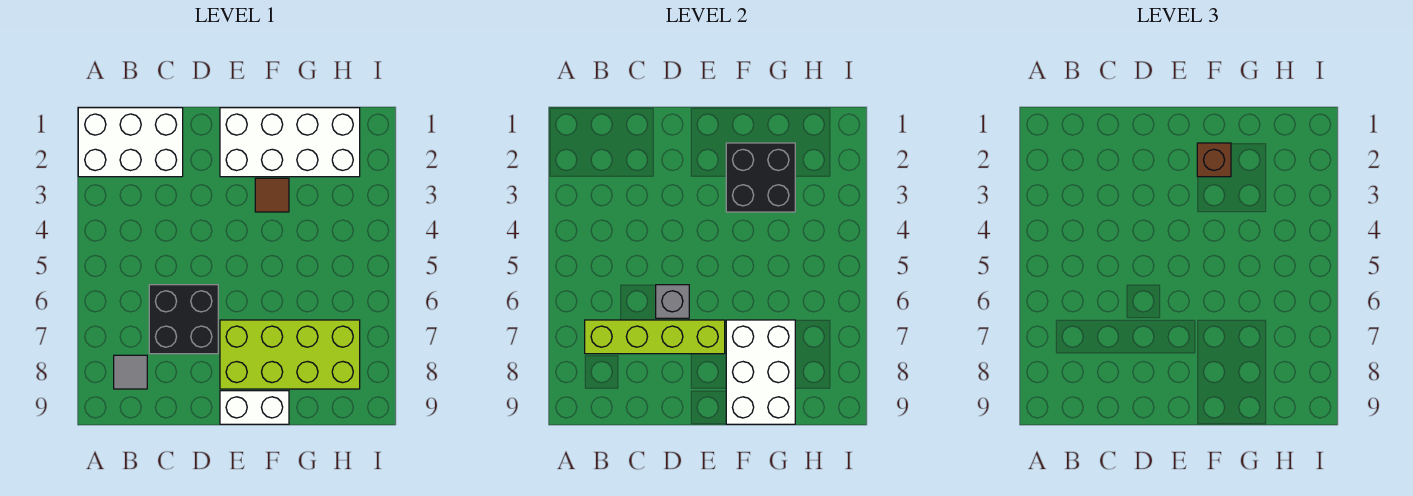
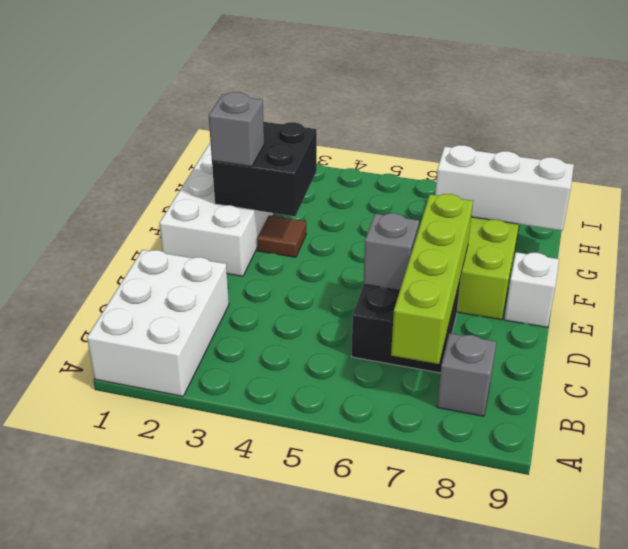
grey 1x1 tile [114,355,147,389] -> grey 1x1 brick [437,333,496,416]
white 1x2 brick [220,391,289,424] -> white 1x1 brick [504,252,559,327]
brown 1x1 brick [1197,143,1231,177] -> grey 1x1 brick [209,92,264,167]
white 2x3 brick [726,320,795,424] -> white 1x3 brick [435,145,574,231]

